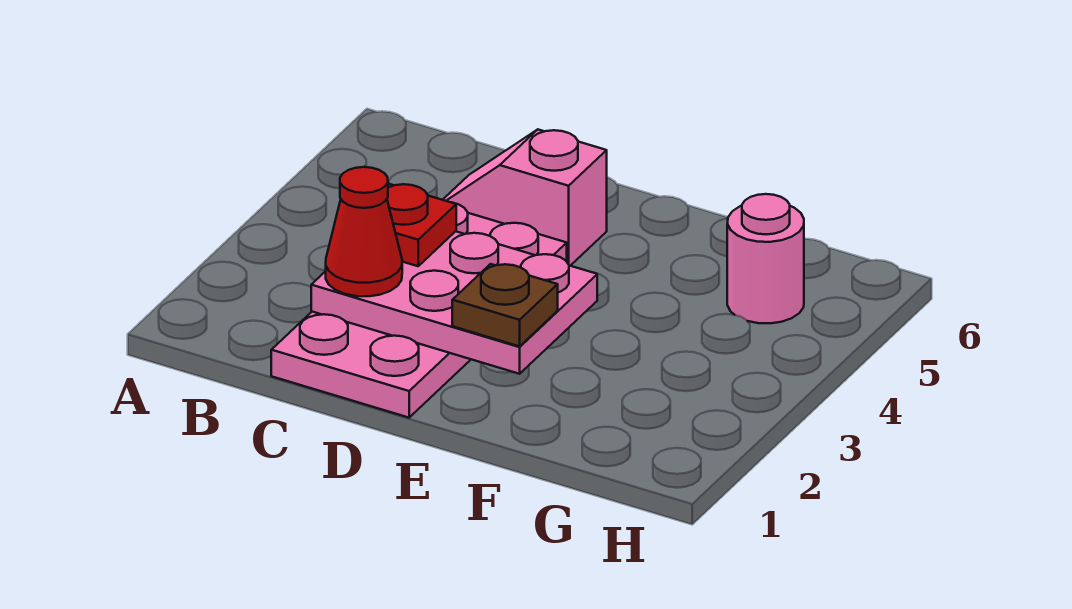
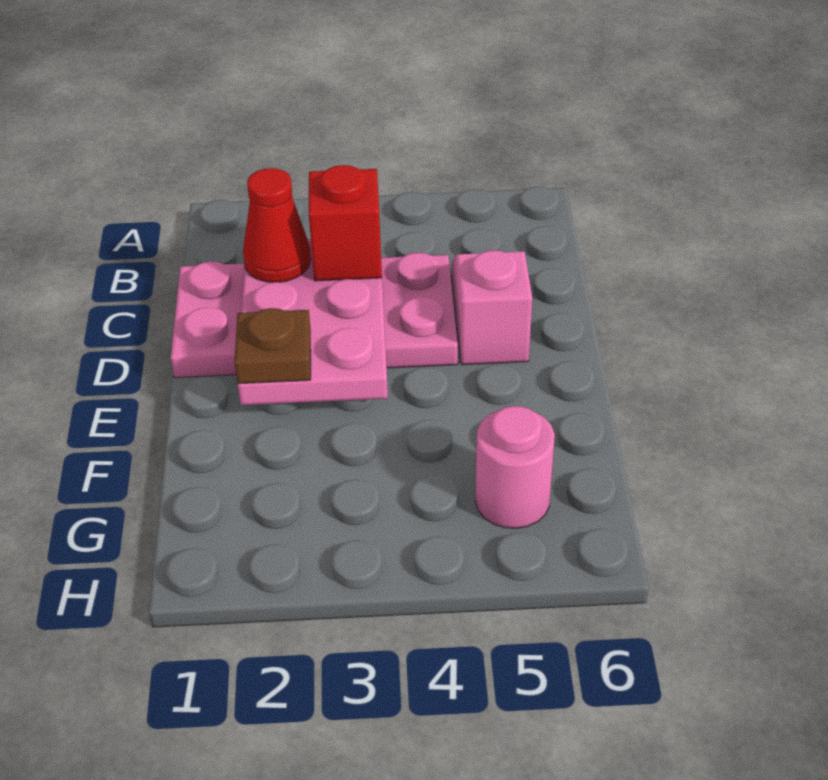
red 1x1 plate [387,184,456,266] -> red 1x1 brick [309,165,382,281]

